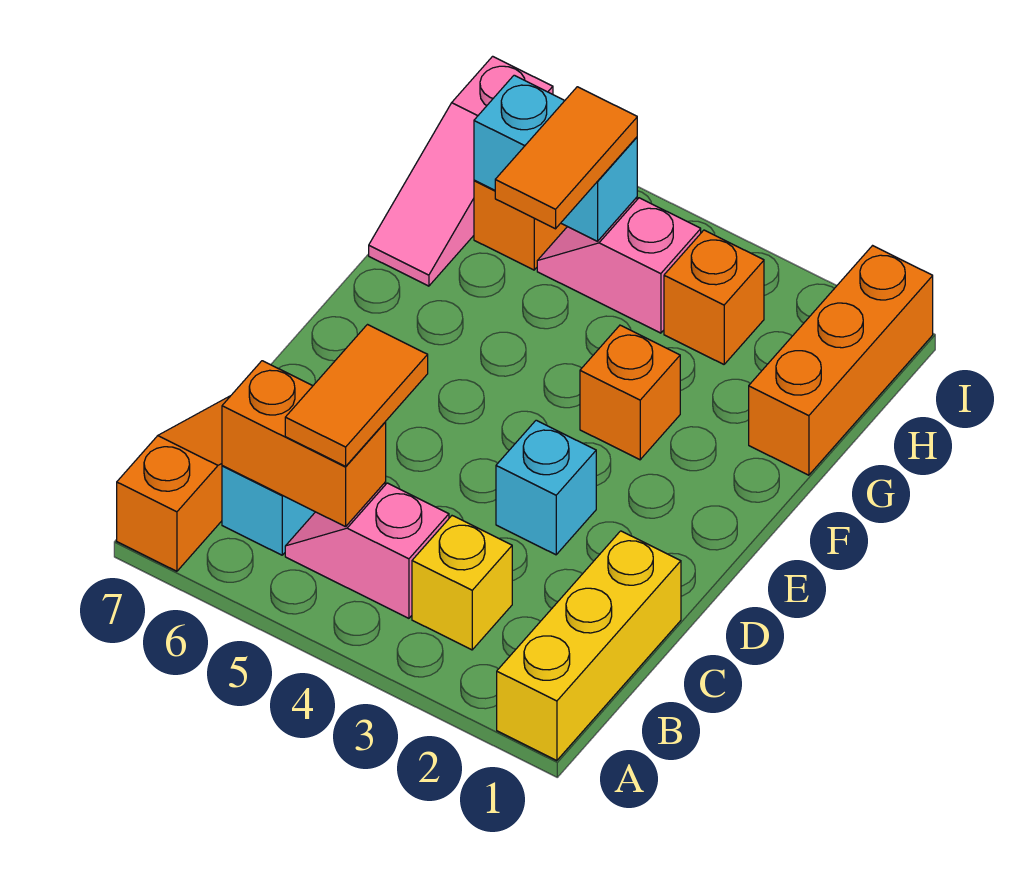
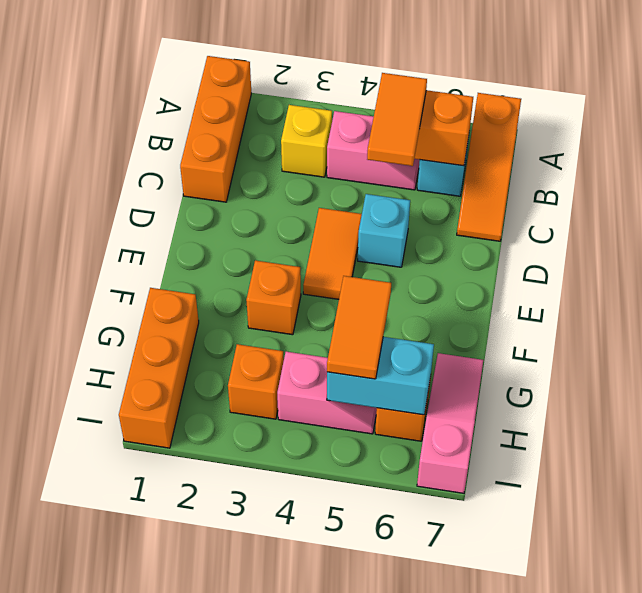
yellow 1x3 brick [497,531,681,761] -> orange 1x3 brick [180,56,251,202]
cyan 1x1 brick [496,420,596,555] -> cyan 1x1 brick moved to [358,194,410,267]
none -> orange 1x2 tile [303,208,362,299]

